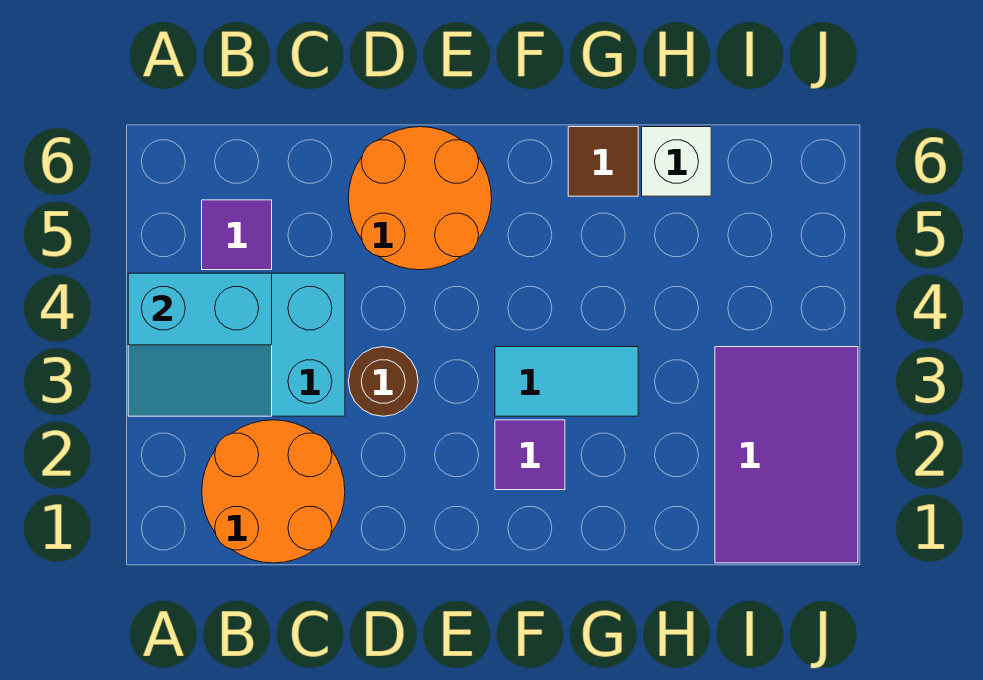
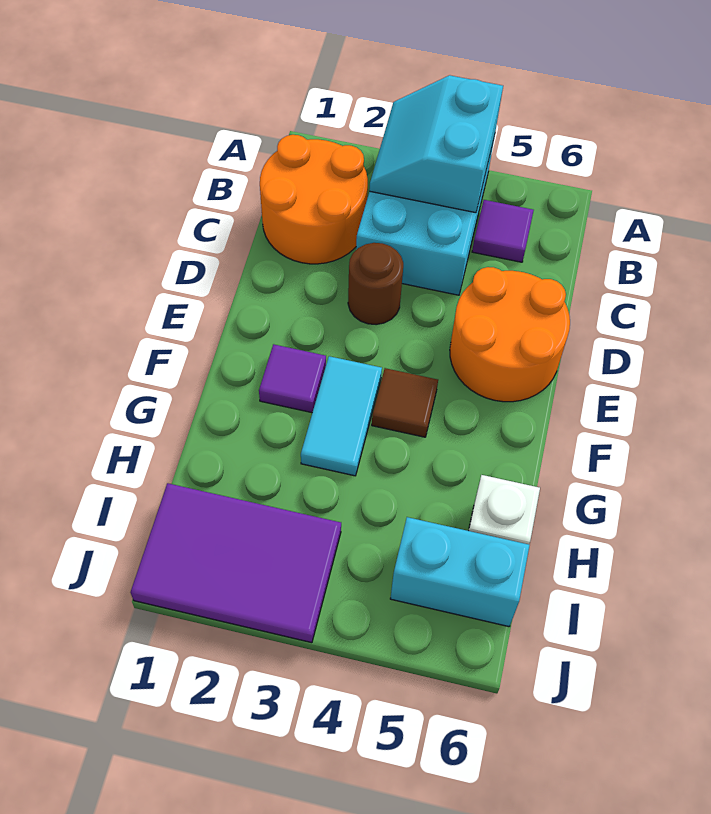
brown 1x1 tile [568,127,638,196] -> brown 1x1 tile moved to [372,368,438,437]
none -> cyan 1x2 brick [390,517,530,627]

